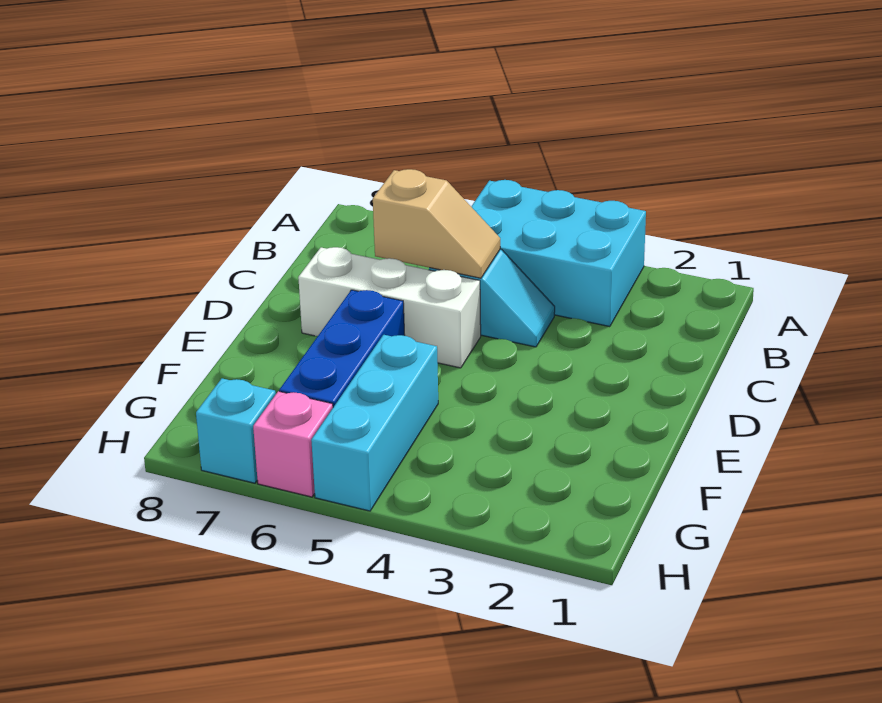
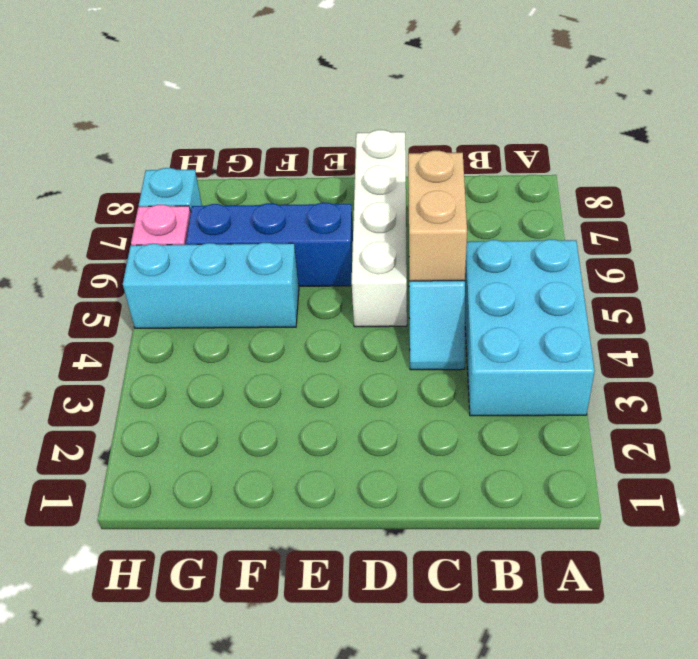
tan 1x2 slope [373,169,500,278] -> tan 1x2 brick [408,151,467,281]
white 1x3 brick [298,247,481,368] -> white 1x4 brick [352,130,407,327]

